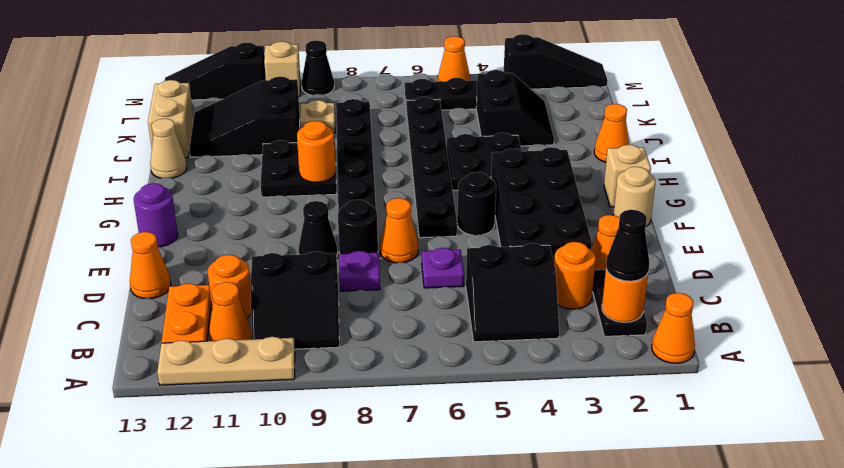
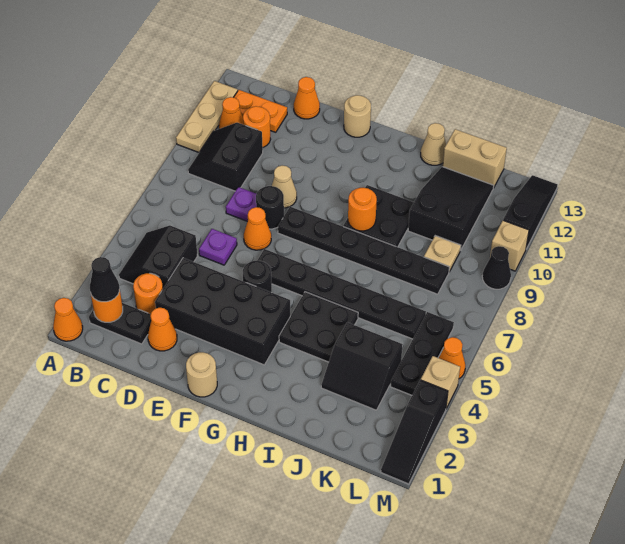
black 1x1 cone [298,201,338,255] -> tan 1x1 cone [272,166,297,208]
purple 1x1 round brick [134,183,178,247] -> tan 1x1 round brick [344,95,371,137]
tan 1x1 brick [604,145,651,207] -> tan 1x1 brick moved to [421,356,460,408]
orange 1x1 cone [594,104,629,162] -> none

